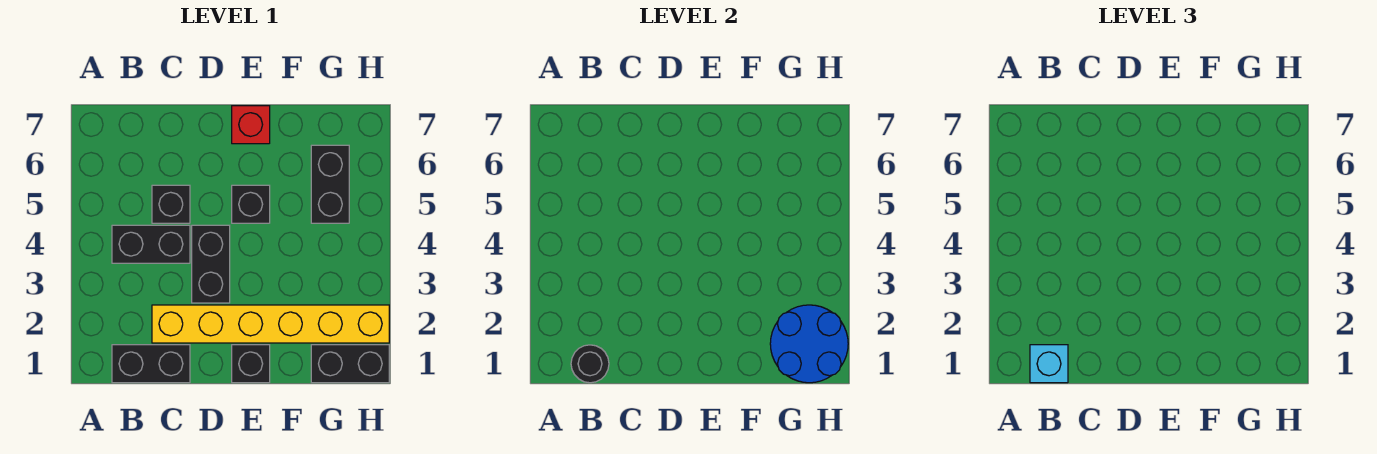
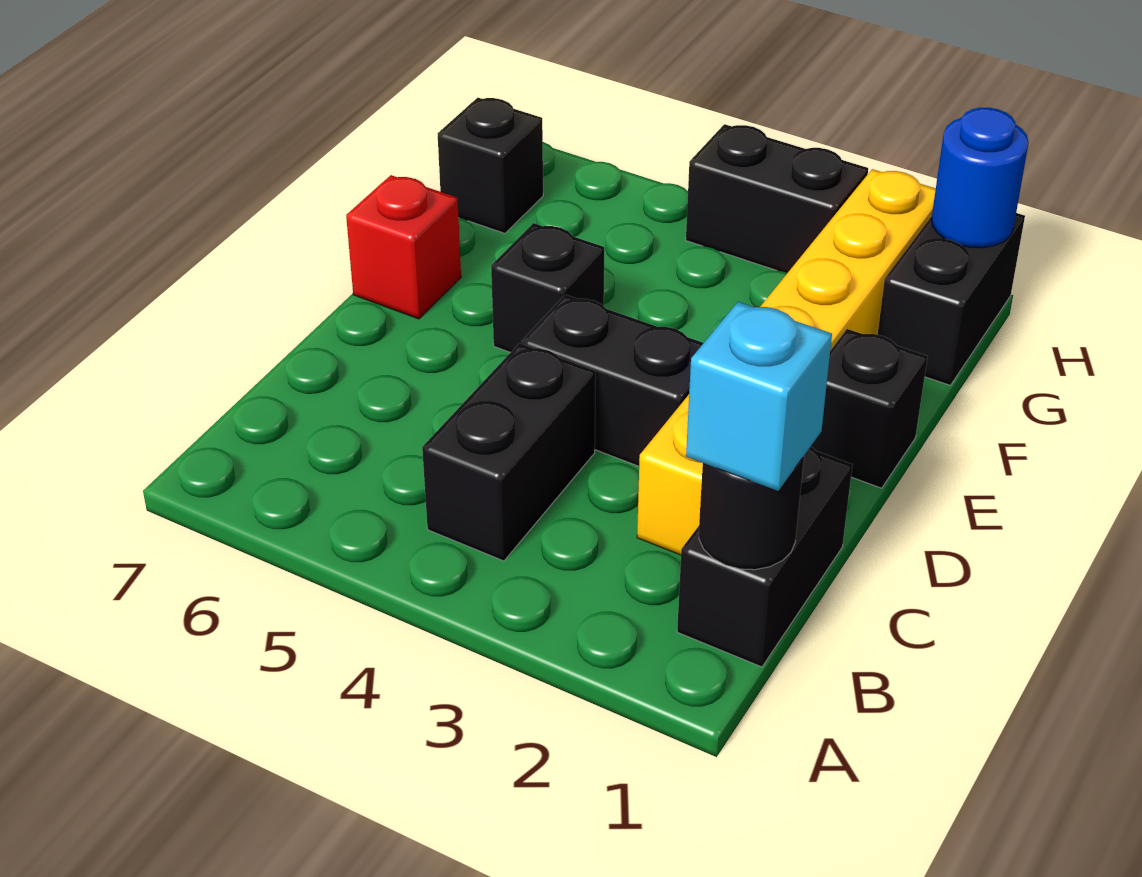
black 1x1 brick [152,185,190,223] -> black 1x1 brick moved to [437,98,543,233]
blue 2x2 round brick [770,305,848,383] -> blue 1x1 round brick [931,108,1029,248]
black 1x2 brick [311,145,349,223] -> black 1x2 brick moved to [686,124,868,273]

